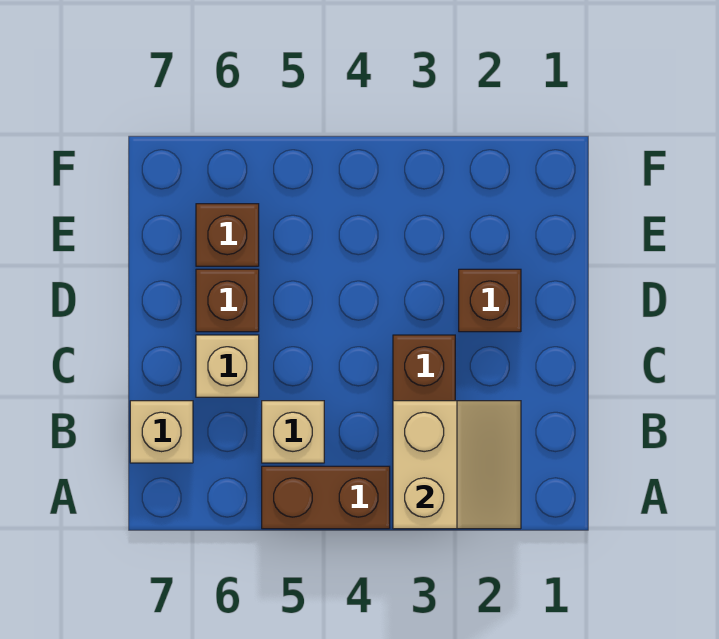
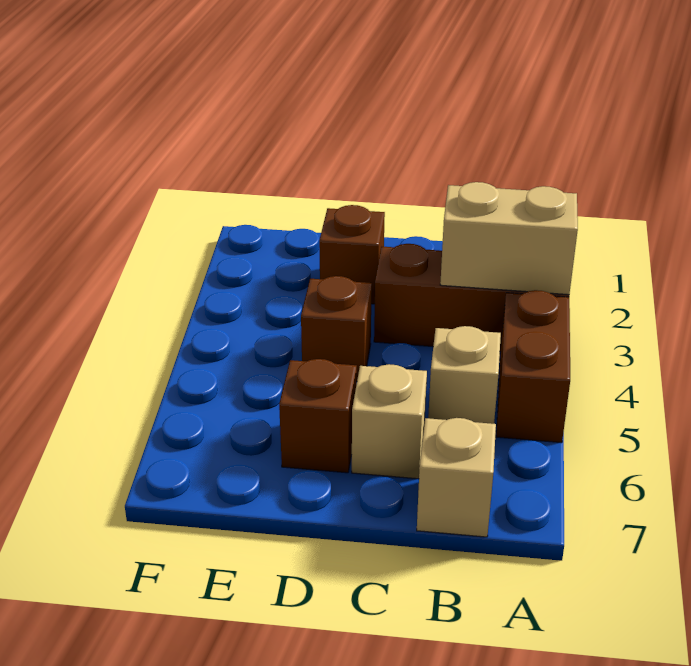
brown 1x1 brick [196,204,259,266] -> brown 1x1 brick moved to [301,276,372,382]

